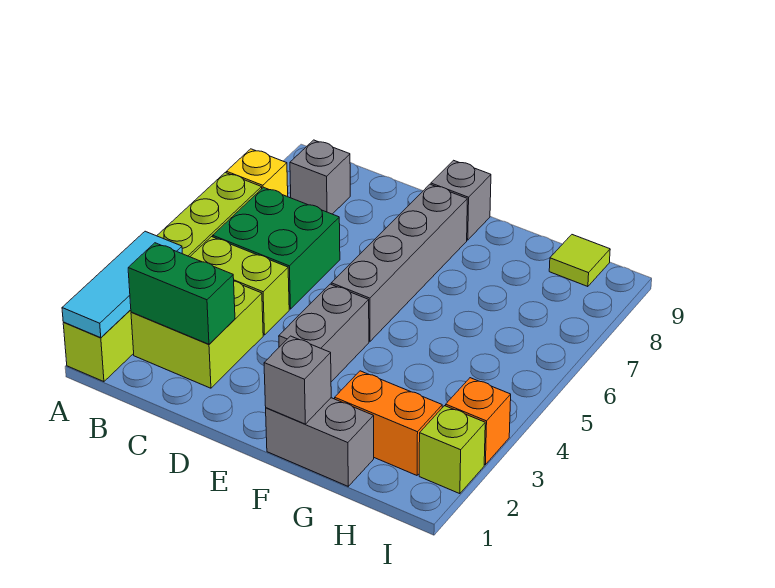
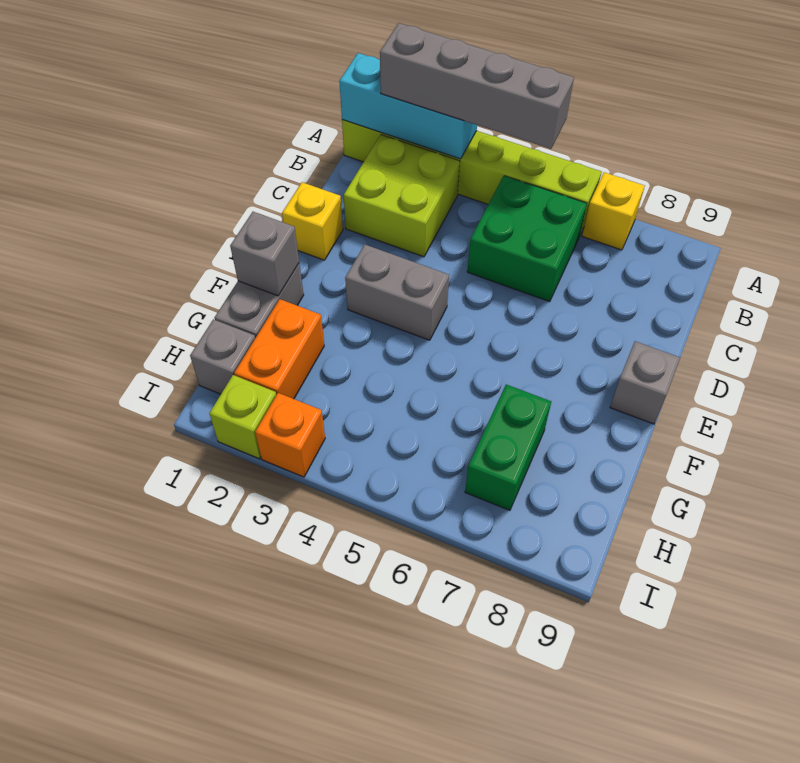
cyan 1x3 tile [62,231,182,338] -> cyan 1x3 brick [339,53,477,159]
green 1x2 brick [128,243,235,344] -> green 1x2 brick moved to [465,384,551,510]
lime 1x2 brick [190,237,289,335] -> none
grey 1x1 brick [290,140,350,214] -> grey 1x1 brick moved to [190,319,255,394]
none -> yellow 1x1 brick [282,182,343,260]
grey 1x4 brick [331,184,467,341] -> grey 1x4 brick moved to [380,23,574,149]
lime 1x1 tile [549,235,610,287] -> none

